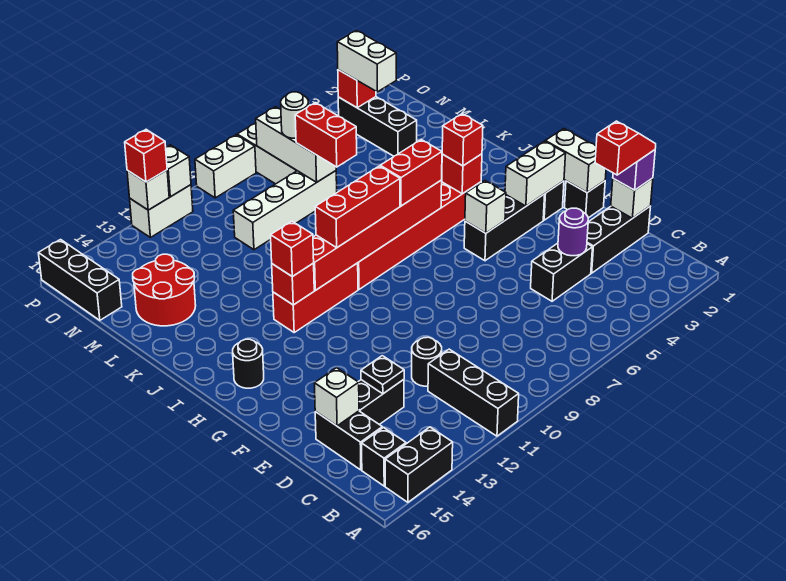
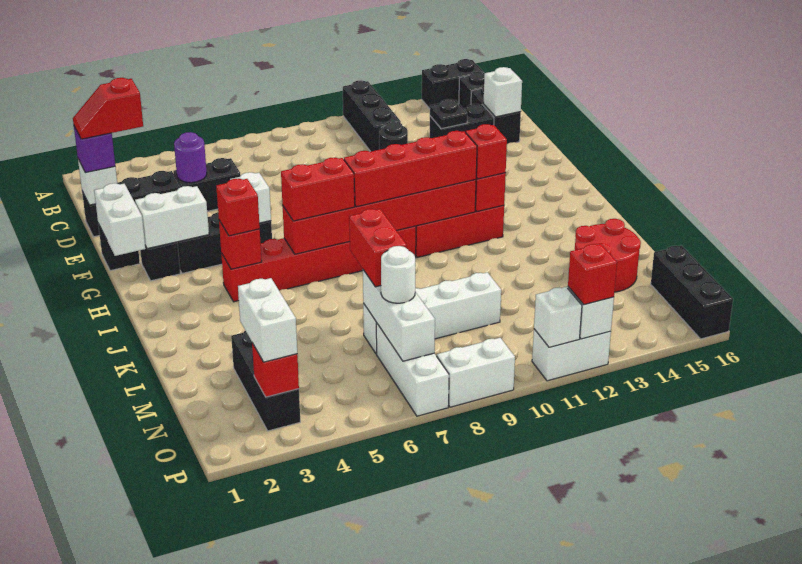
black 1x1 round brick [233,339,264,388] -> none
red 1x3 brick [315,166,400,248] -> red 1x4 brick [344,131,477,207]

